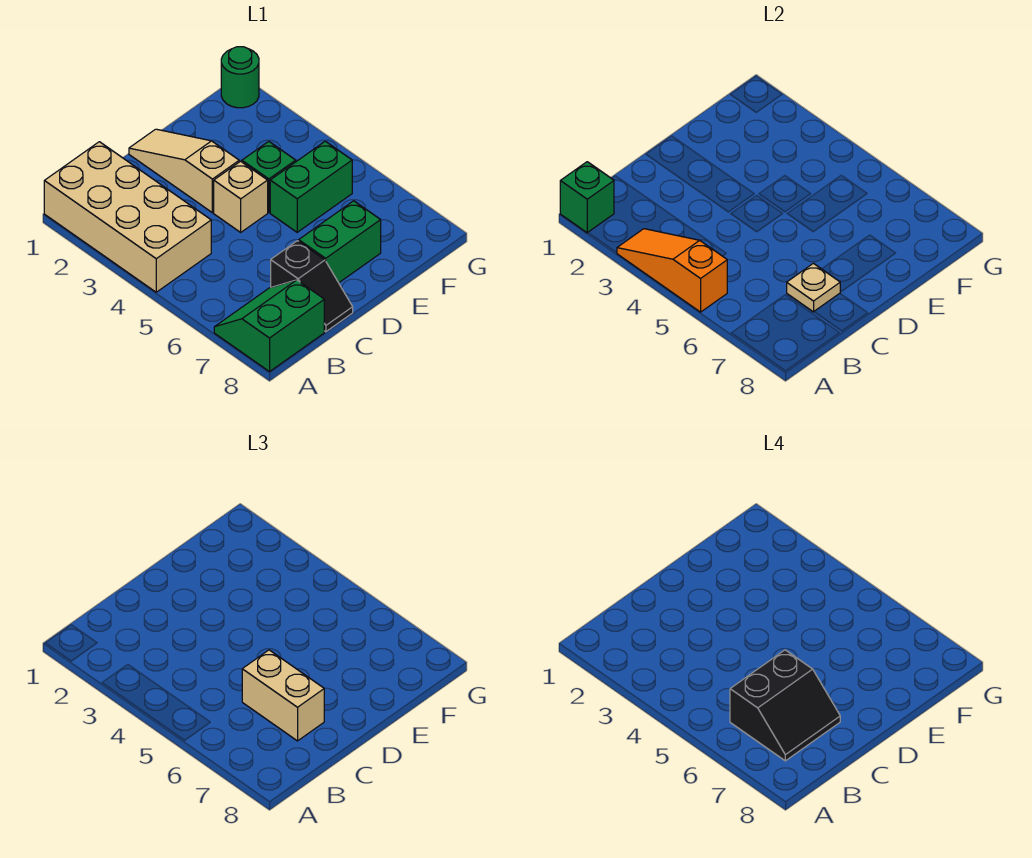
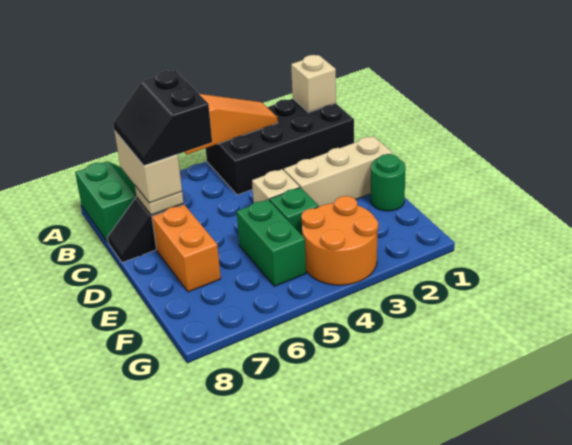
tan 2x4 brick [44,142,211,292] -> black 2x4 brick [206,99,354,195]
green 1x1 brick [560,162,614,233] -> tan 1x1 brick [291,55,336,112]
tan 1x2 brick [242,650,324,741] -> tan 1x2 brick turned to [115,131,182,203]
tan 1x3 slope [129,129,239,213] -> tan 1x3 brick [284,136,392,206]
green 1x2 brick [299,201,381,283] -> orange 1x2 brick [152,205,221,292]
none -> orange 2x2 round brick [301,196,378,285]
green 1x1 round brick [221,47,259,108] -> green 1x1 round brick moved to [371,154,406,211]

